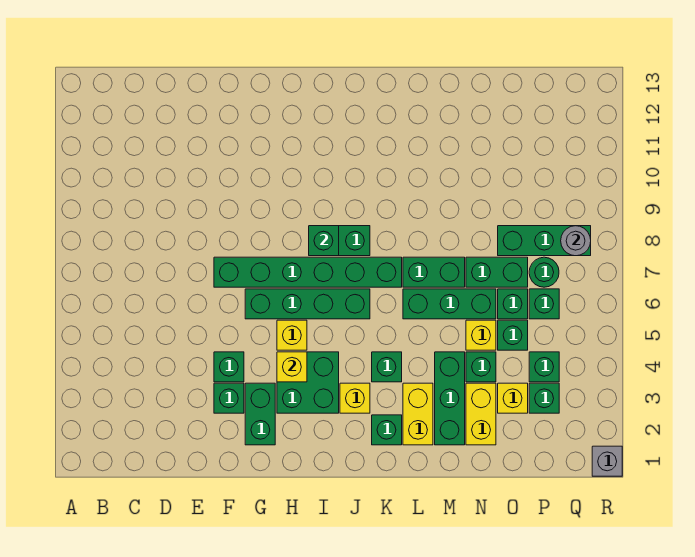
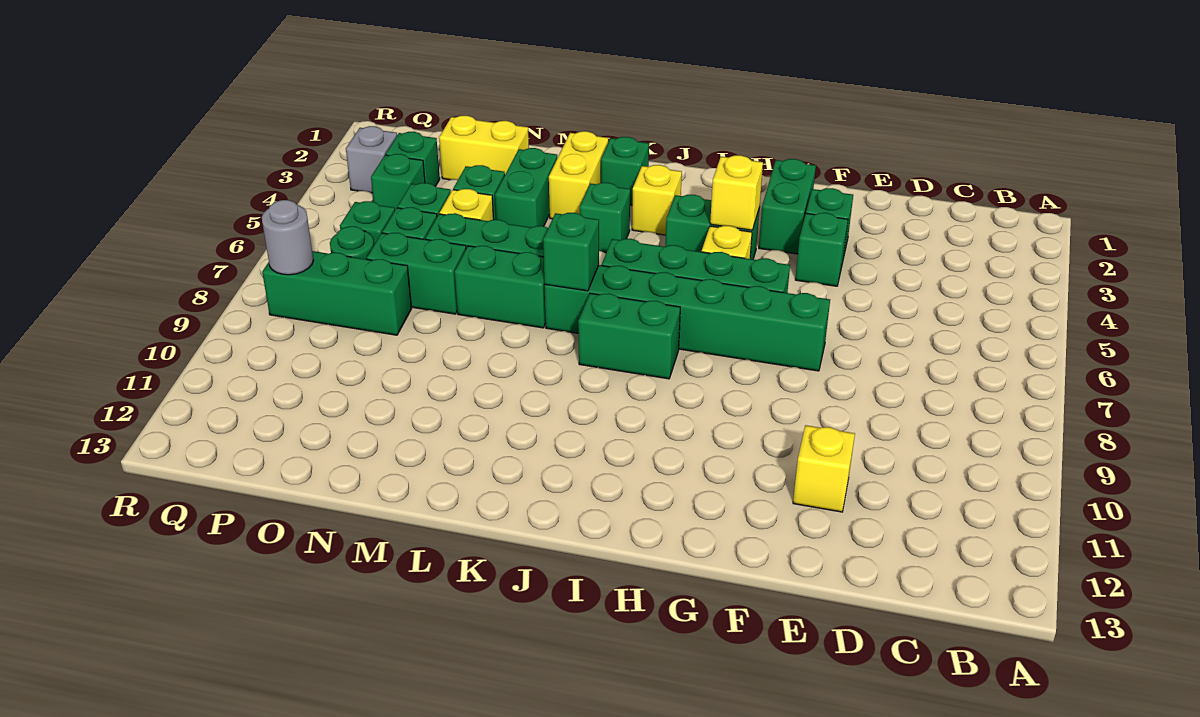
green 2x2 brick [277,352,339,413] -> green 1x2 brick [665,195,759,259]
green 1x1 brick [309,226,339,256] -> green 1x1 brick moved to [543,213,599,291]
green 1x3 brick [435,352,465,445] -> green 1x2 brick [495,148,557,227]
yellow 1x2 brick [466,383,496,445] -> yellow 1x2 brick turned to [439,116,529,180]
yellow 1x1 brick [498,383,528,413] -> yellow 1x1 brick moved to [793,425,855,512]
grey 1x1 brick [592,446,622,476] -> grey 1x1 brick moved to [346,126,397,193]

